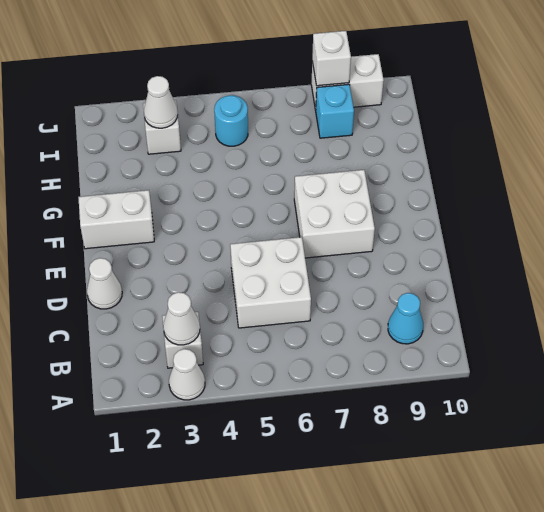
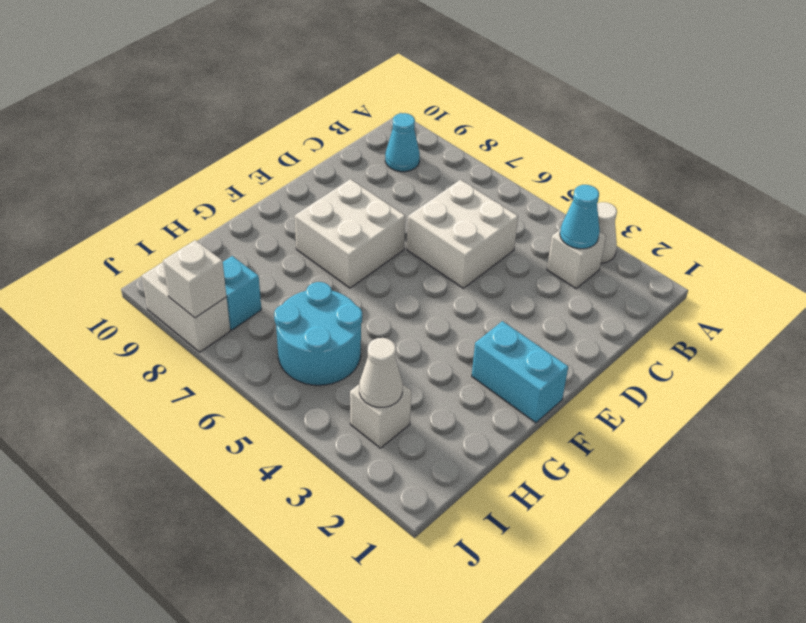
white 1x1 cone [163,292,200,345] -> cyan 1x1 cone [560,185,600,249]
white 1x1 cone [87,258,122,309] -> none
white 1x2 brick [78,190,154,249] -> cyan 1x2 brick [472,321,568,423]
cyan 1x1 round brick [214,95,248,146] -> cyan 2x2 round brick [274,282,362,385]

